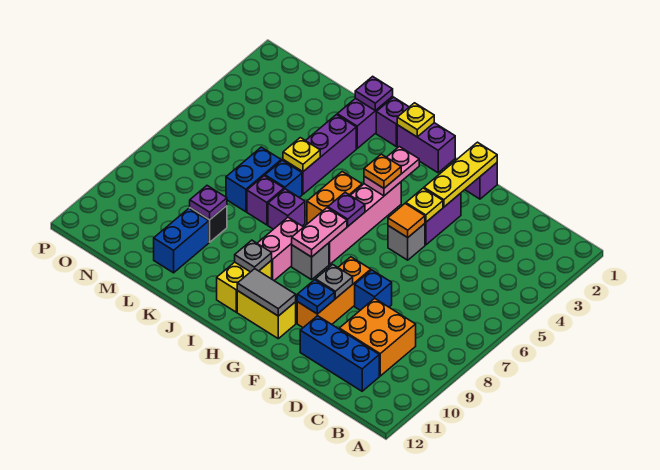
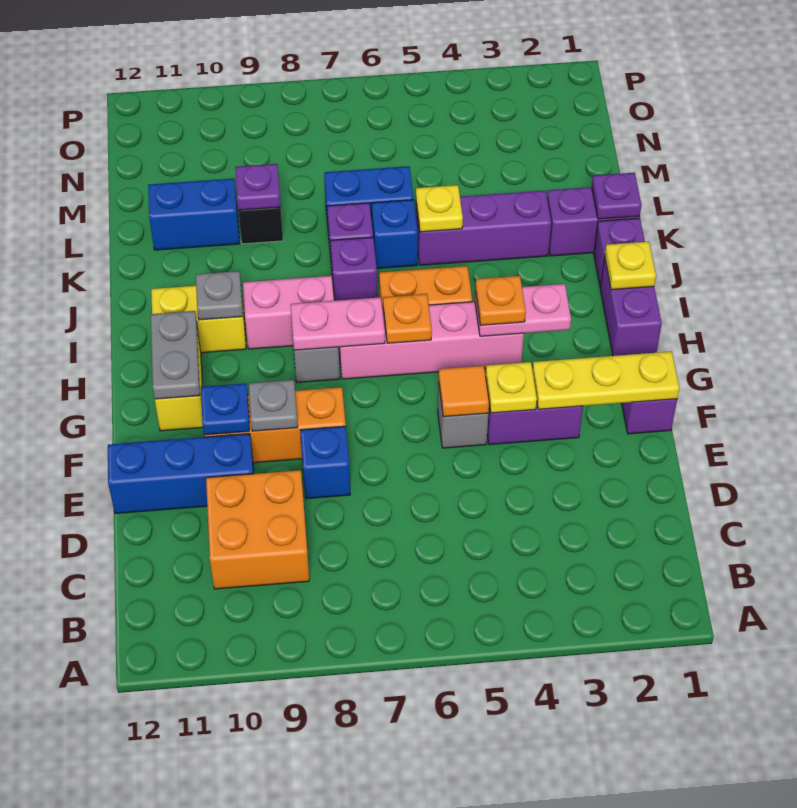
blue 1x3 brick [300,316,379,391] -> blue 1x3 brick turned to [108,434,254,513]
grey 1x2 tile [237,269,296,316] -> grey 1x2 plate [151,311,200,399]
purple 1x1 plate [328,192,365,226] -> orange 1x1 plate [383,294,432,343]

